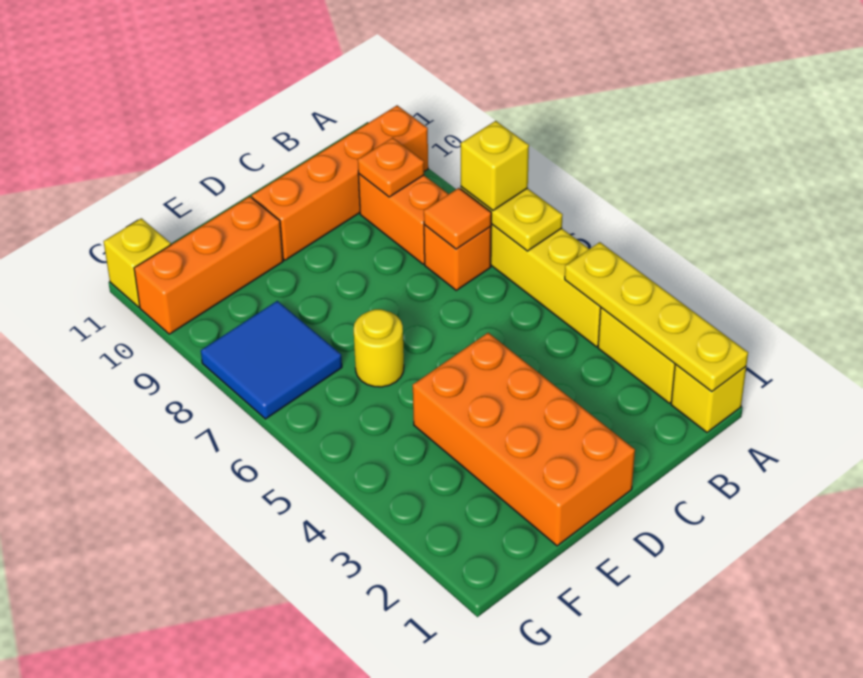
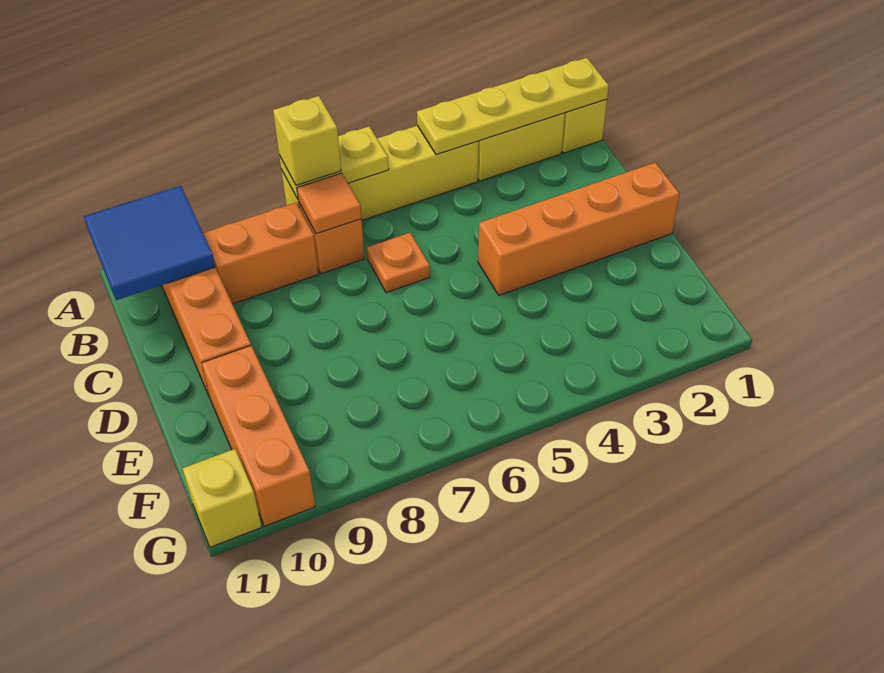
orange 1x1 plate [358,138,424,197] -> orange 1x1 plate moved to [367,233,430,293]
orange 2x4 brick [413,333,635,546] -> orange 1x4 brick [478,163,679,295]
yellow 1x1 round brick [354,309,404,387] -> none
blue 2x2 tile [201,301,342,419] -> blue 2x2 tile moved to [84,186,215,300]

